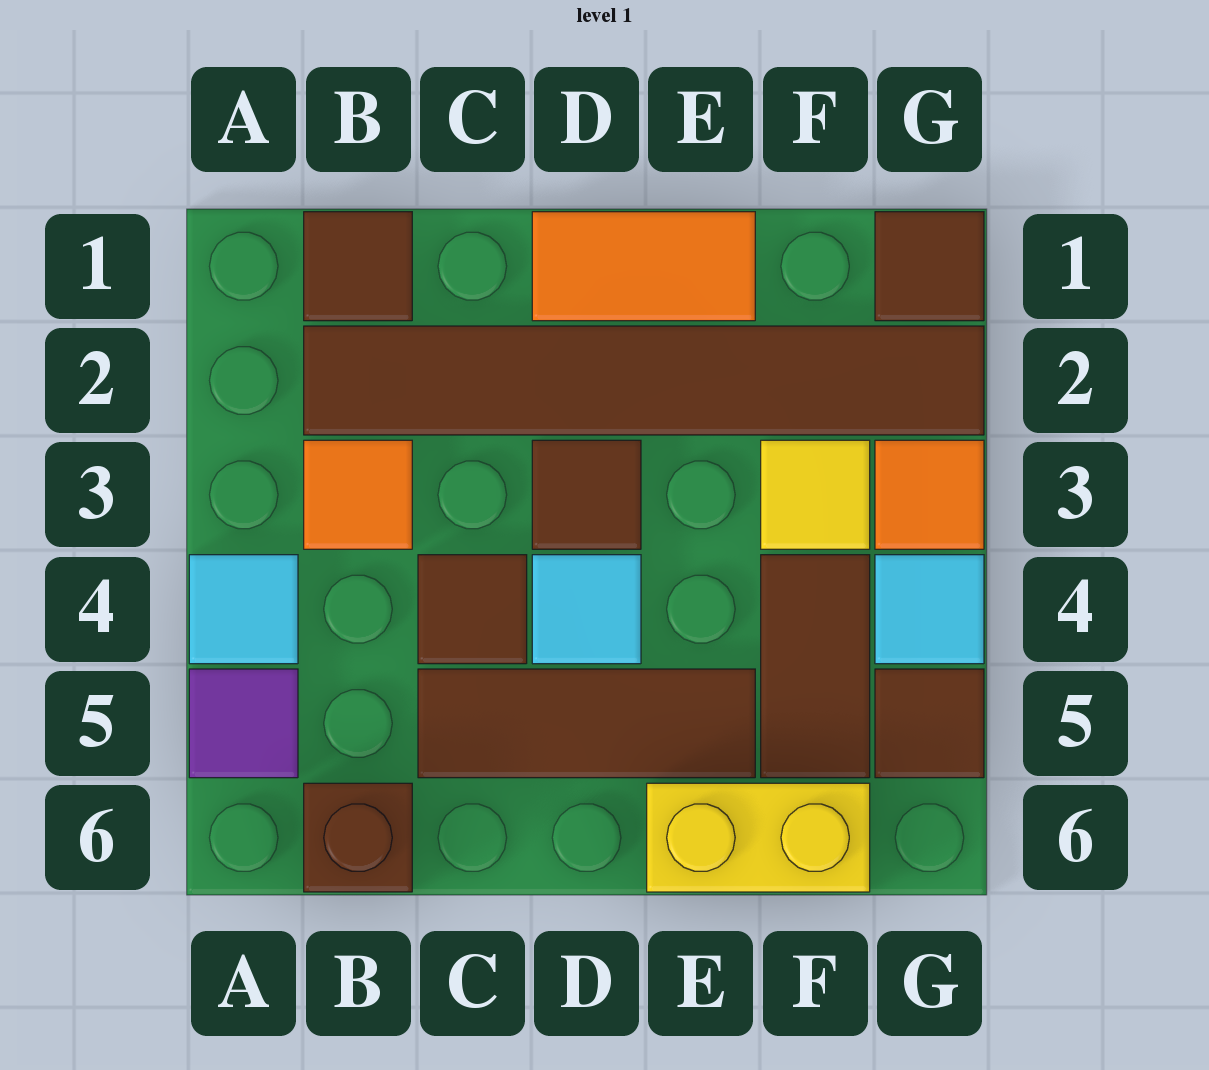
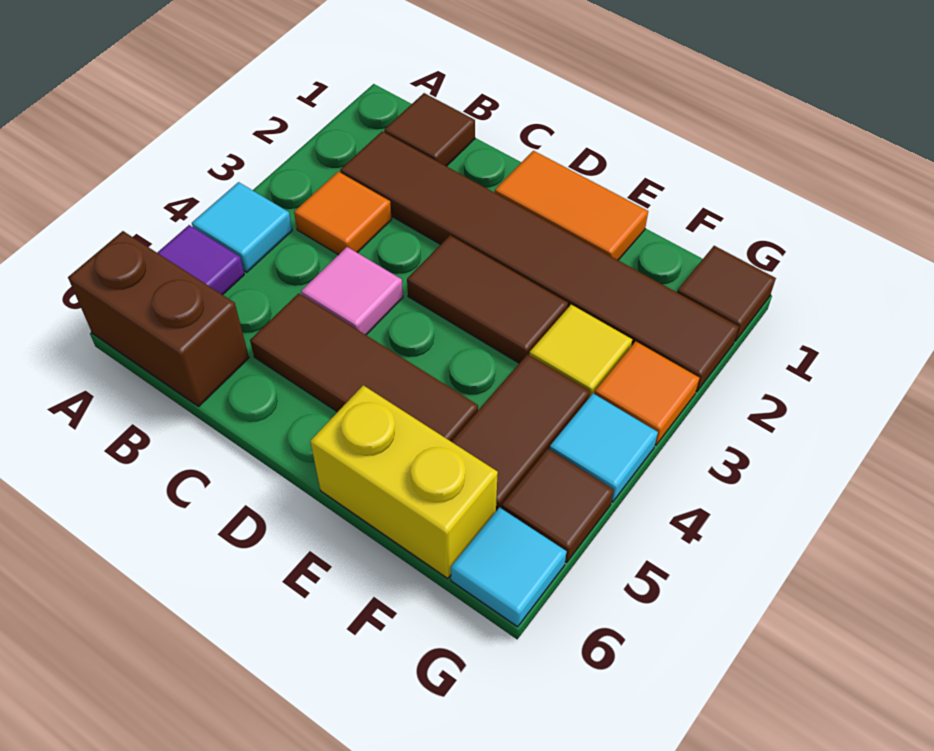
brown 1x1 brick [304,783,412,892] -> brown 1x2 brick [68,231,249,406]
brown 1x1 tile [418,555,527,664] -> pink 1x1 tile [301,247,403,335]
brown 1x1 tile [532,440,641,549] -> brown 1x2 tile [407,235,568,363]
cyan 1x1 tile [532,555,641,664] -> cyan 1x1 tile moved to [451,507,567,627]

